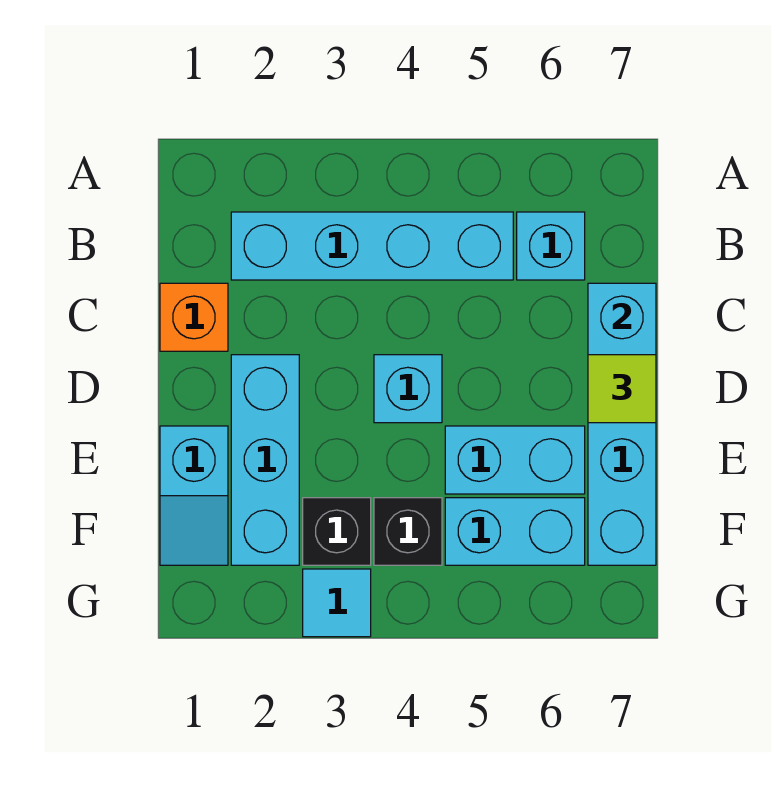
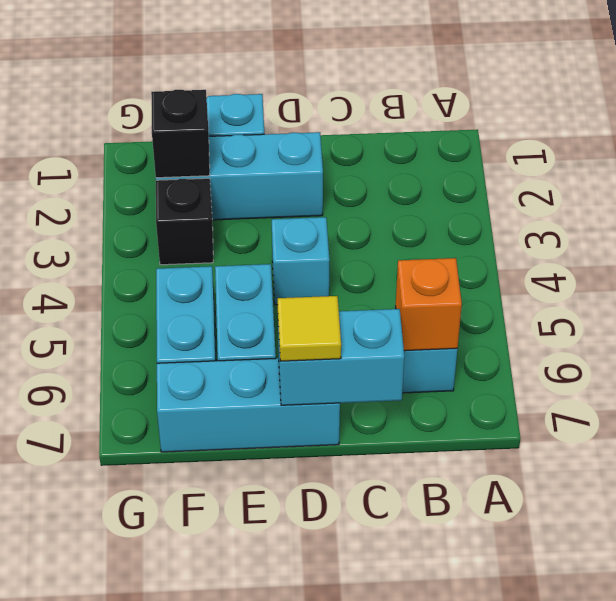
cyan 1x4 brick [231,212,513,280] -> none
orange 1x1 brick [160,283,228,351] -> orange 1x1 brick moved to [396,258,462,351]
lime 1x1 tile [588,355,656,423] -> yellow 1x1 tile [278,296,341,361]
black 1x1 brick [374,498,442,565] -> black 1x1 brick moved to [151,90,210,178]
cyan 1x1 tile [303,569,371,637] -> none

